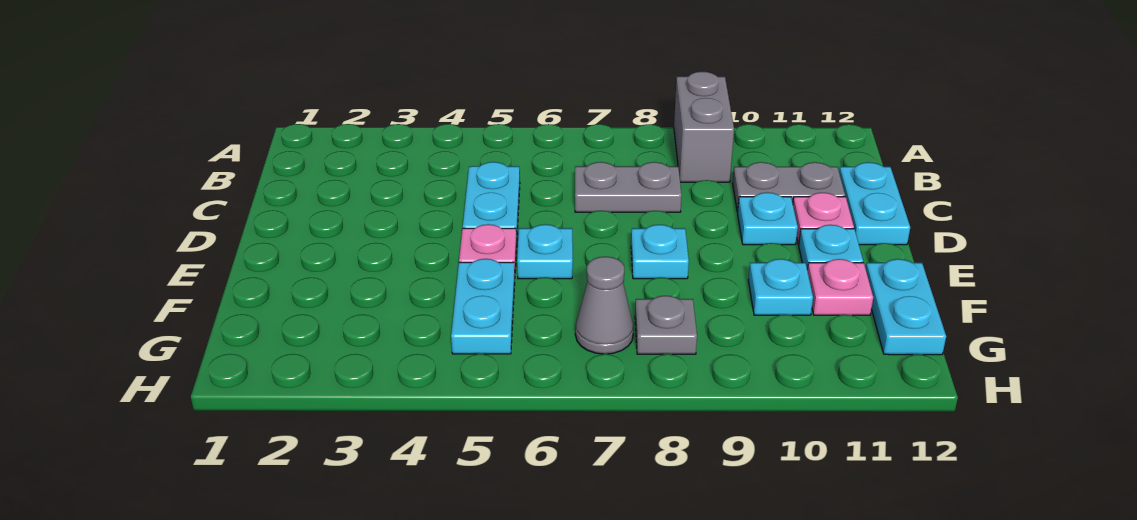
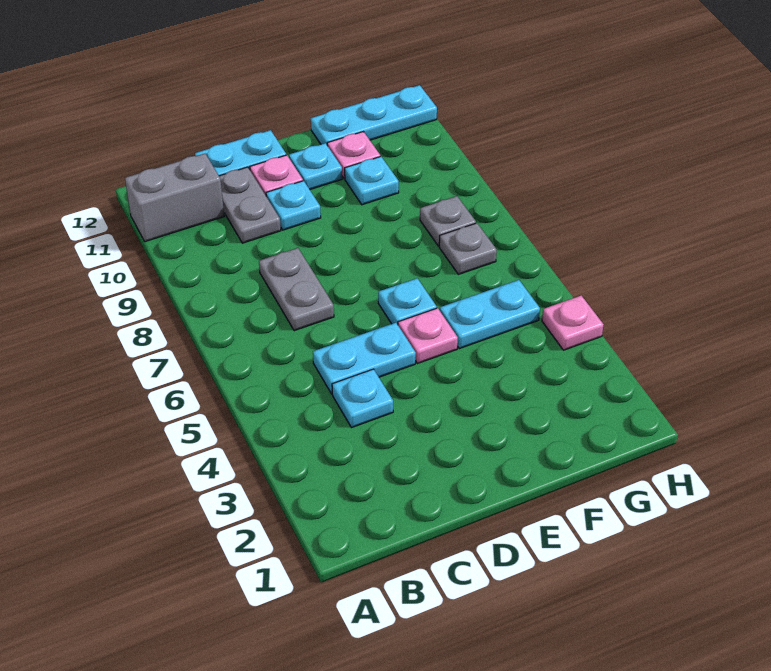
grey 1x2 brick [674,71,734,182] -> grey 1x2 brick moved to [125,154,224,242]
cyan 1x1 plate [631,225,689,279] -> cyan 1x1 plate moved to [332,369,393,428]
cyan 1x2 plate [866,259,946,355] -> cyan 1x3 plate [311,85,437,144]
grey 1x1 cone [575,256,633,354] -> grey 1x1 plate [439,223,497,274]
none -> pink 1x1 plate [542,296,604,350]

